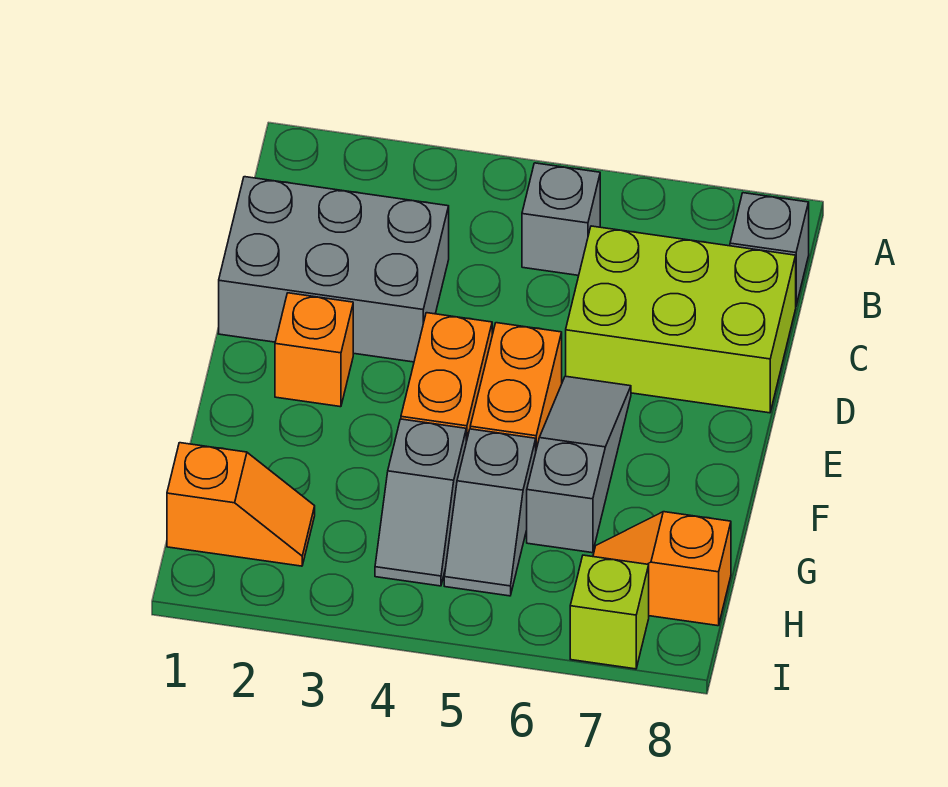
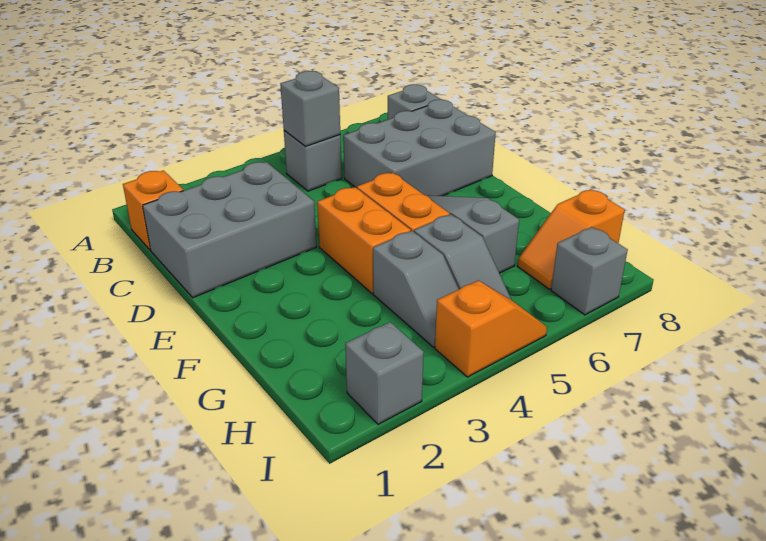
none -> grey 1x1 brick [280,71,340,146]
lime 2x3 brick [566,226,796,413] -> grey 2x3 brick [343,99,496,196]
orange 1x1 brick [275,293,353,407] -> orange 1x1 brick moved to [123,171,183,250]
orange 1x2 slope [167,443,315,566] -> orange 1x2 slope moved to [435,280,547,377]
none -> grey 1x1 brick [345,322,424,424]
lime 1x1 brick [570,555,649,669] -> grey 1x1 brick [551,227,628,315]

